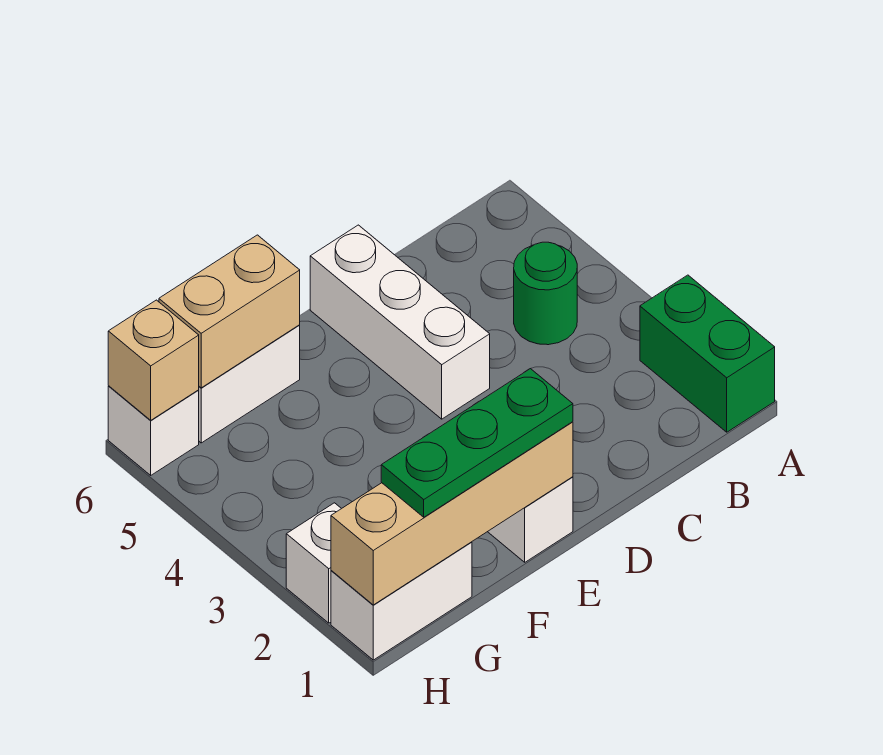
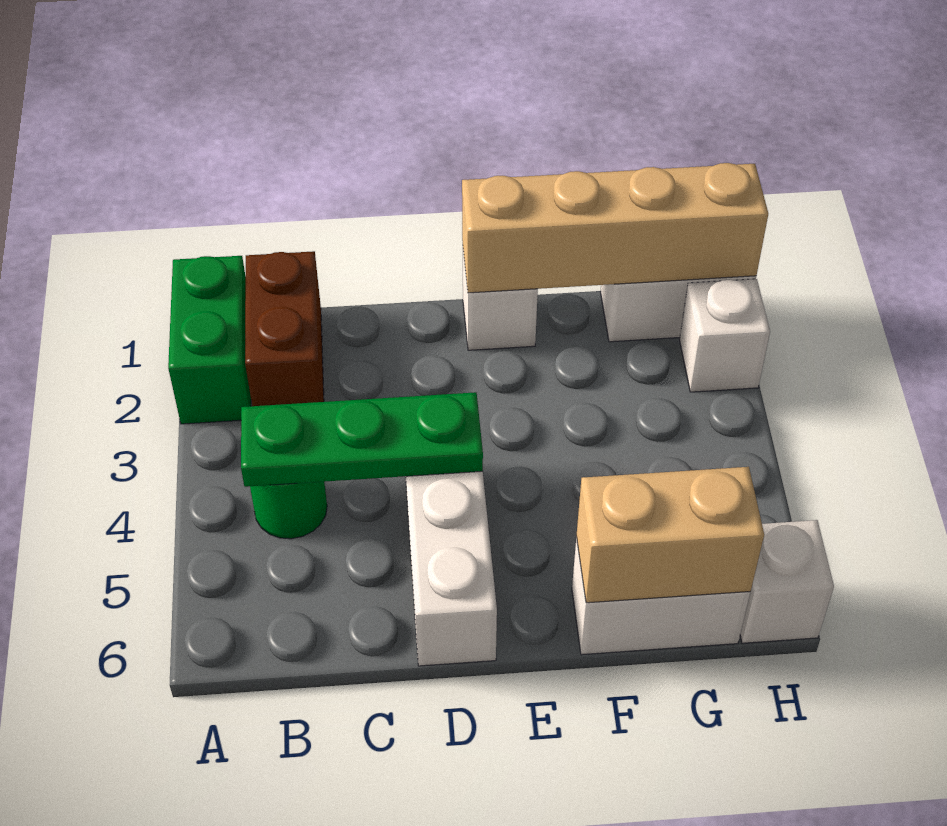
none -> brown 1x2 brick [245,251,324,406]
green 1x3 plate [381,369,573,517] -> green 1x3 plate moved to [241,392,483,487]
tan 1x1 brick [108,300,199,420] -> none

